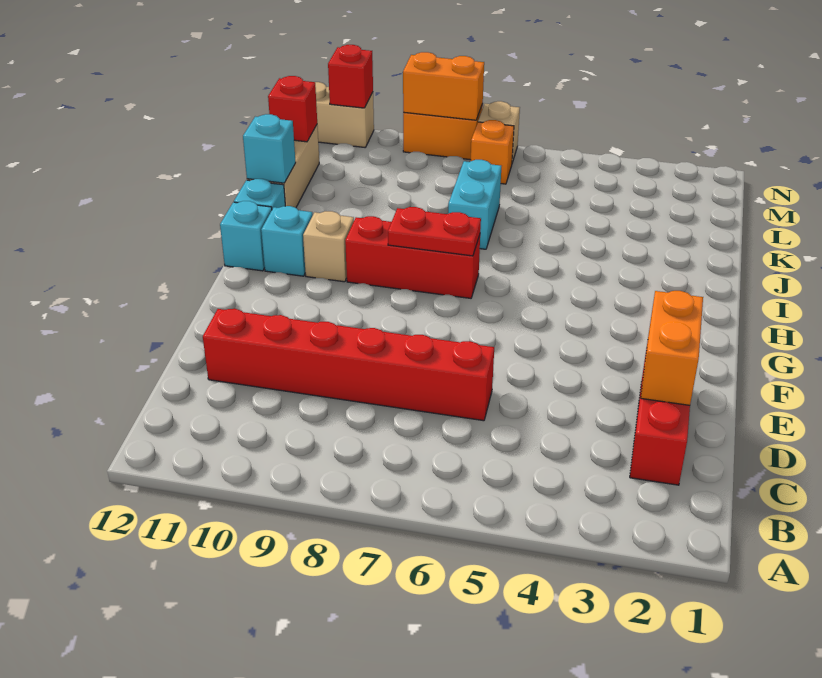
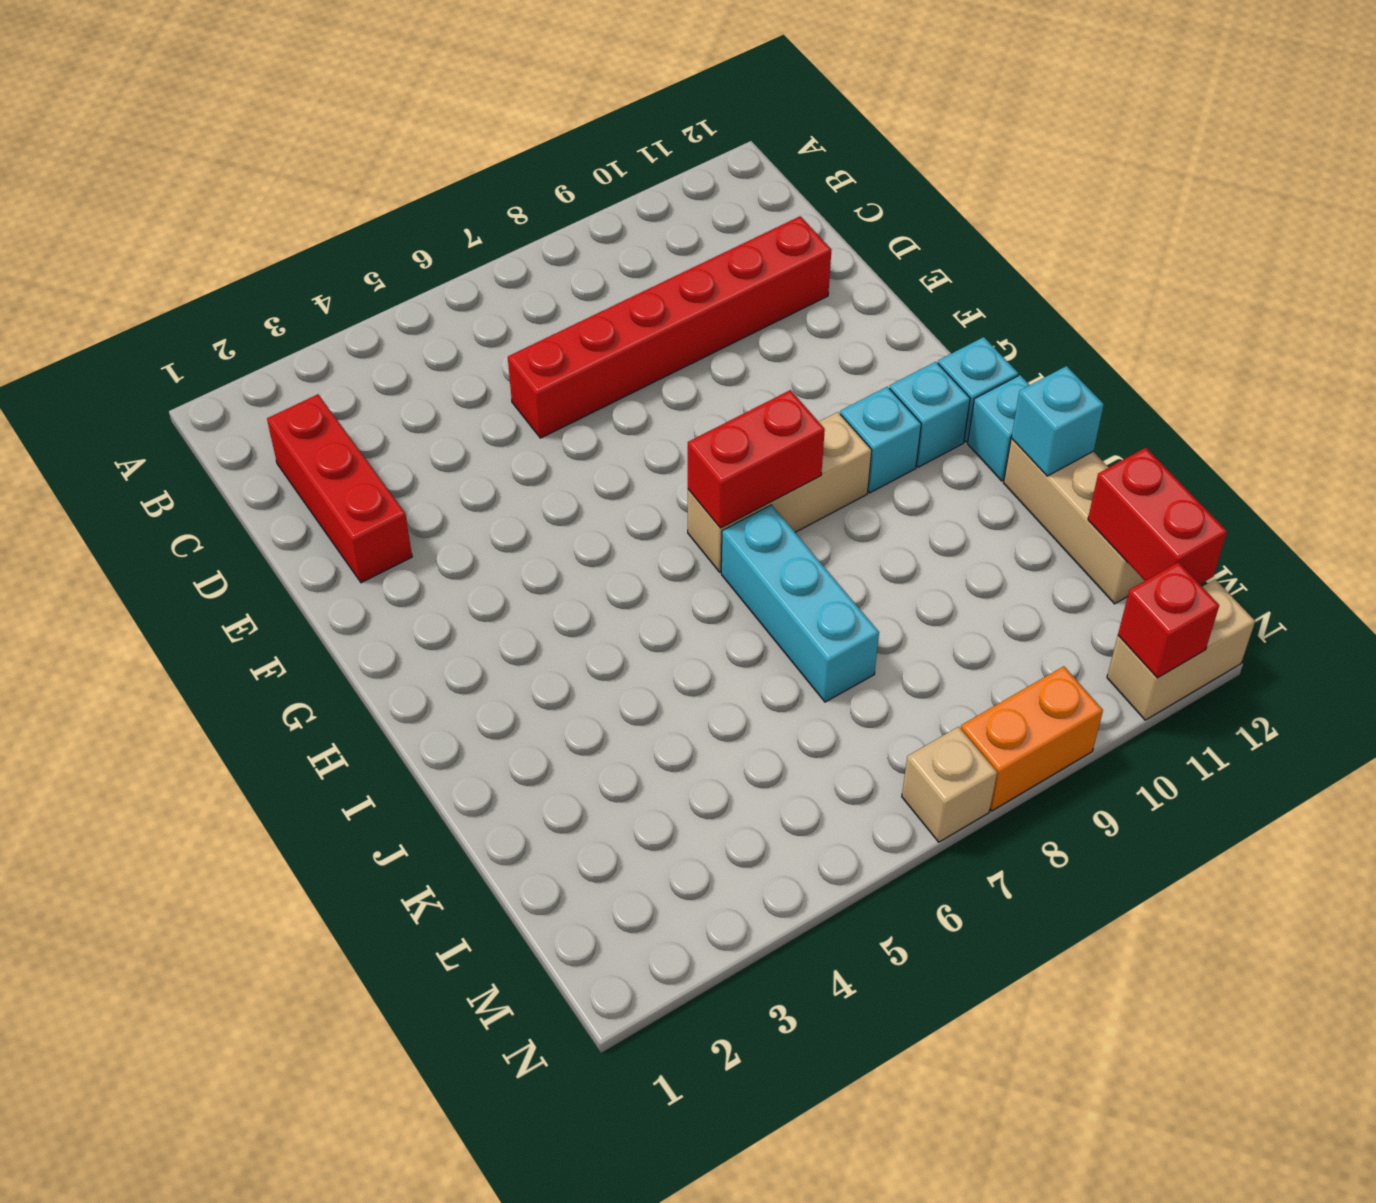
orange 1x2 brick [641,291,703,405] -> none
red 1x3 brick [345,216,480,298] -> tan 1x3 brick [688,412,872,572]
red 1x2 plate [388,207,481,256] -> red 1x2 brick [688,390,825,528]
tan 1x1 brick [303,211,354,282] -> cyan 1x1 brick [840,387,921,493]
cyan 1x2 brick [448,160,501,249] -> cyan 1x3 brick [721,505,879,702]
red 1x1 brick [268,76,317,142] -> red 1x2 brick [1088,448,1227,584]
orange 1x1 brick [471,120,514,184] -> none
orange 1x2 brick [403,52,484,120] -> none

